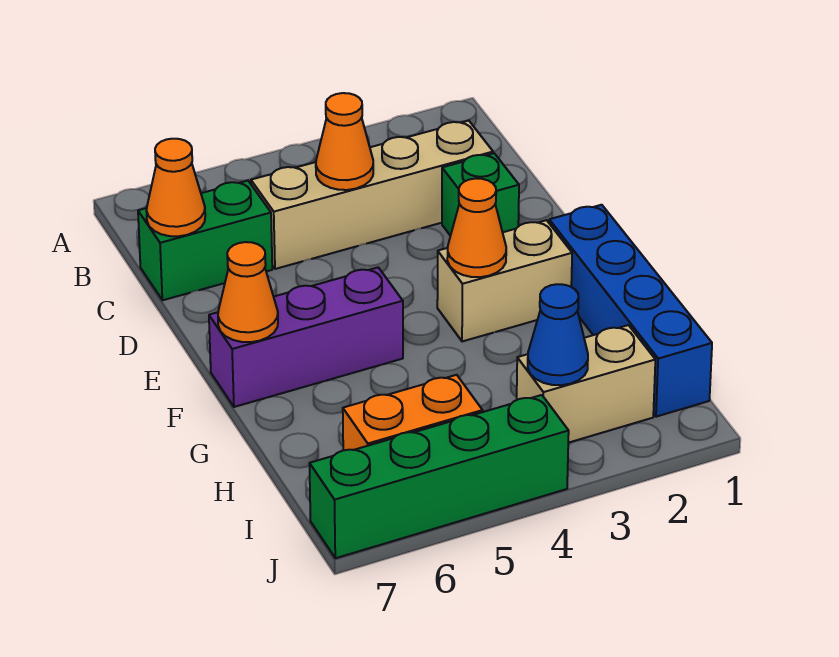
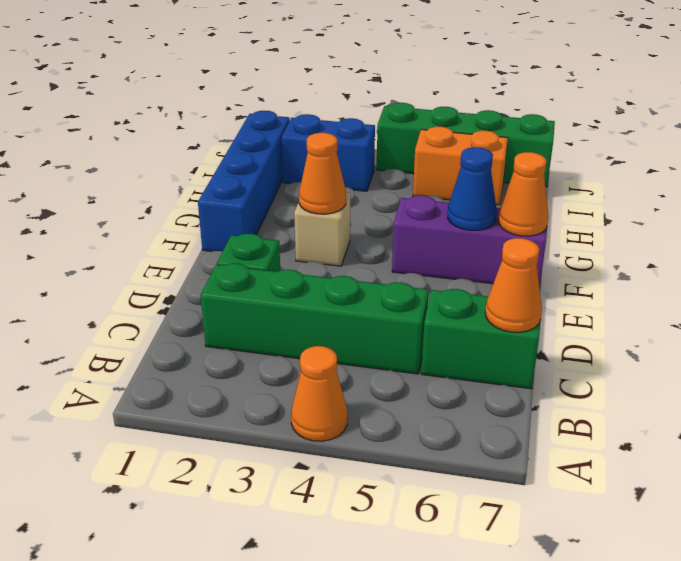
tan 1x4 brick [251,121,493,269] -> green 1x4 brick [201,263,429,374]
orange 1x1 cone [316,93,373,190] -> orange 1x1 cone moved to [291,346,348,441]
tan 1x2 brick [437,220,572,341] -> tan 1x1 brick [294,192,350,266]
tan 1x2 brick [517,325,655,443] -> blue 1x2 brick [282,114,375,191]
blue 1x1 cone [528,284,588,385] -> blue 1x1 cone moved to [448,147,497,230]

